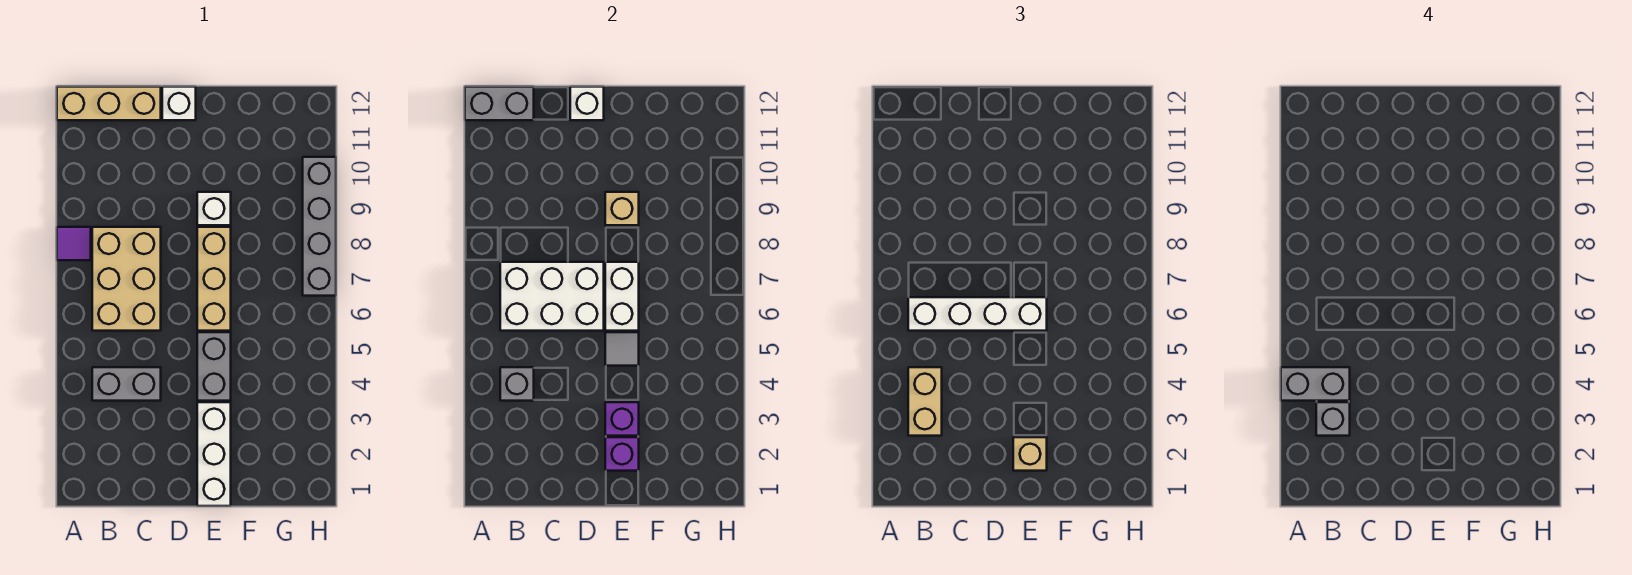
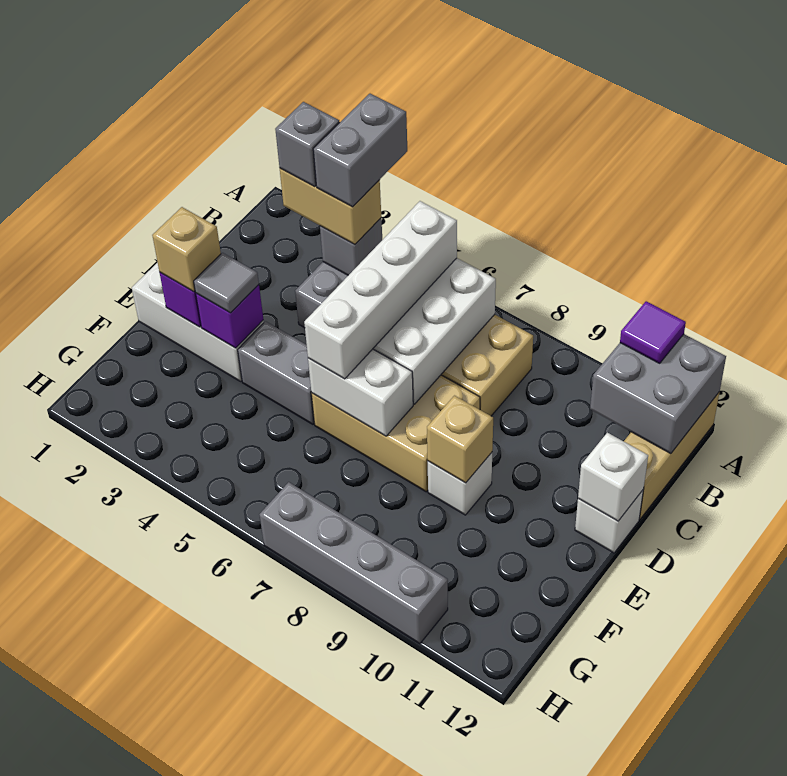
purple 1x1 tile [57,227,91,260] -> purple 1x1 tile moved to [620,301,686,363]
grey 1x2 brick [465,87,534,120] -> grey 2x2 brick [590,334,726,454]
grey 1x1 tile [605,332,639,366] -> grey 1x1 tile moved to [194,253,259,313]
tan 1x3 brick [197,227,231,331] -> tan 2x3 brick [312,375,480,492]

